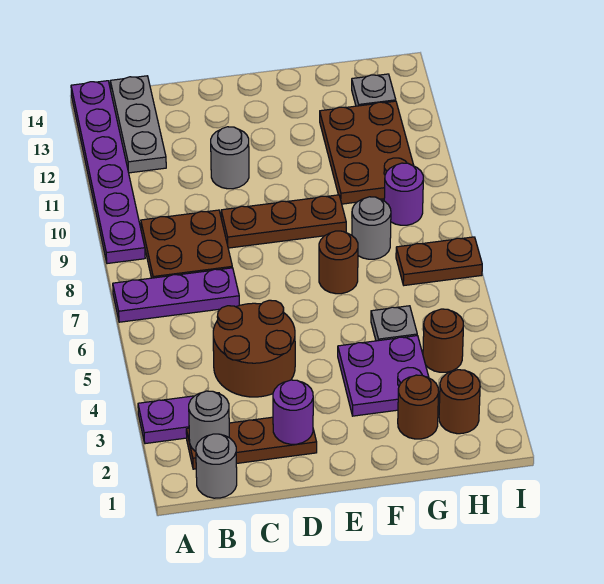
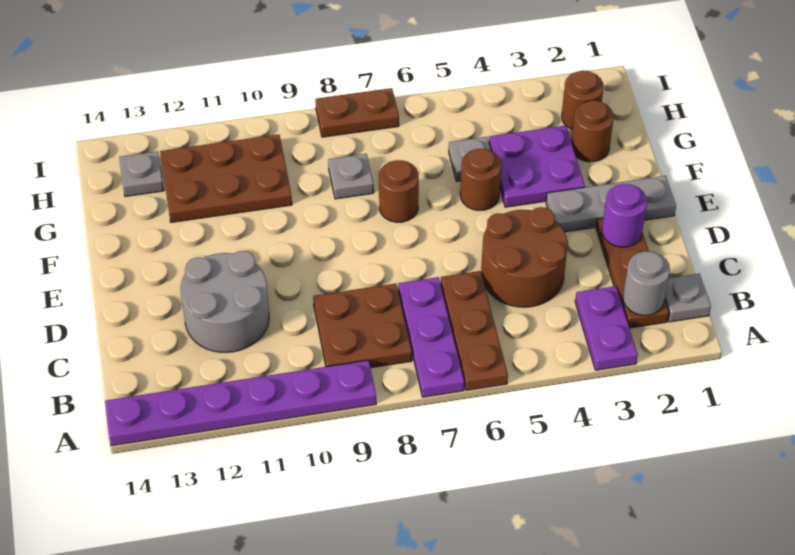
grey 1x1 round brick [196,434,237,498] -> grey 1x1 plate [665,274,711,322]
grey 1x3 plate [110,76,166,173] -> grey 1x3 plate moved to [546,176,676,232]
brown 1x3 plate [221,195,346,248] -> brown 1x3 plate moved to [440,271,508,391]
grey 1x1 round brick [211,127,249,189] -> grey 2x2 round brick [180,251,269,352]
grey 1x1 round brick [352,197,391,259] -> grey 1x1 plate [328,154,374,199]
brown 1x1 round brick [423,309,463,372] -> brown 1x1 round brick moved to [460,149,501,210]
brown 1x2 plate [396,237,482,285] -> brown 1x2 plate turned to [315,88,399,137]
purple 1x1 round brick [384,163,423,225] -> none

